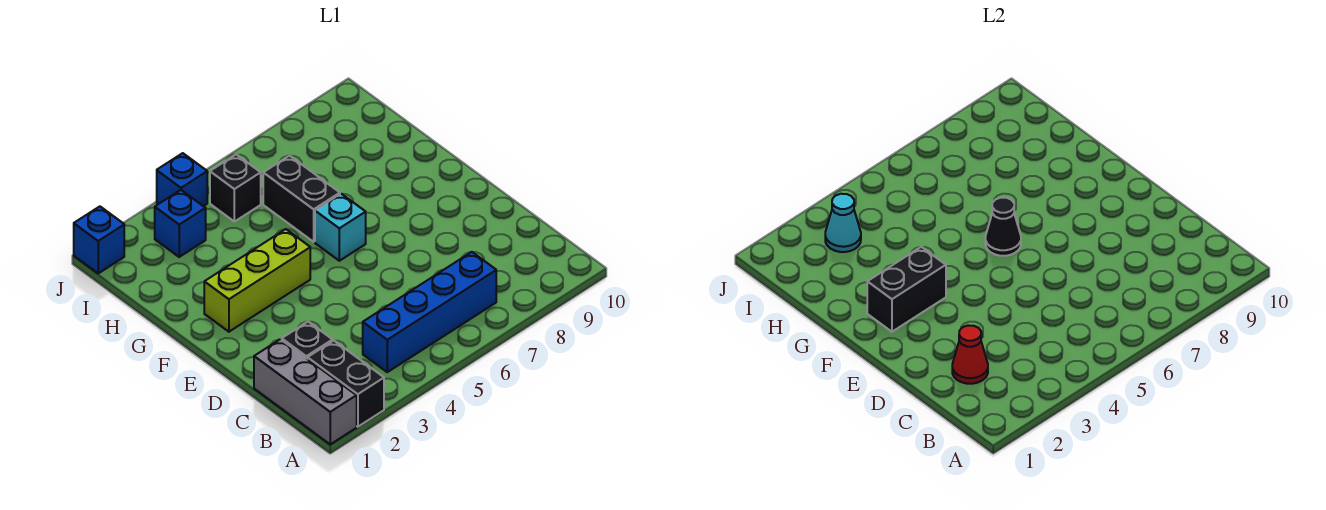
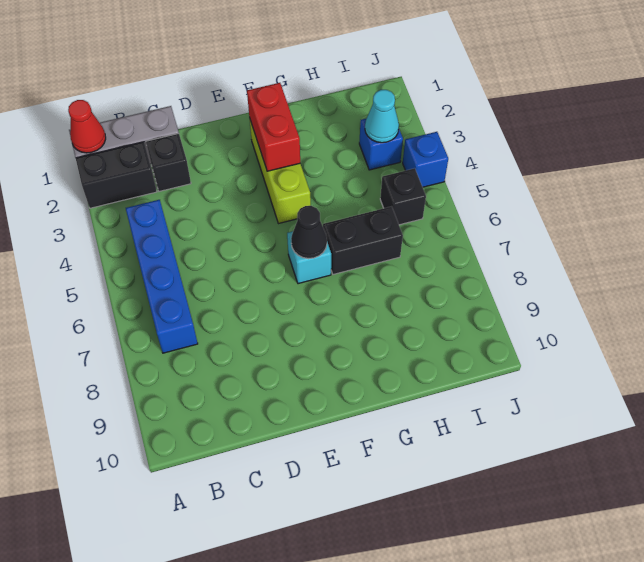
red 1x1 cone [952,325,988,384] -> red 1x1 cone moved to [68,100,106,153]
black 1x2 brick [867,247,946,332] -> red 1x2 brick [247,83,300,171]
blue 1x1 brick [74,206,124,273] -> none

